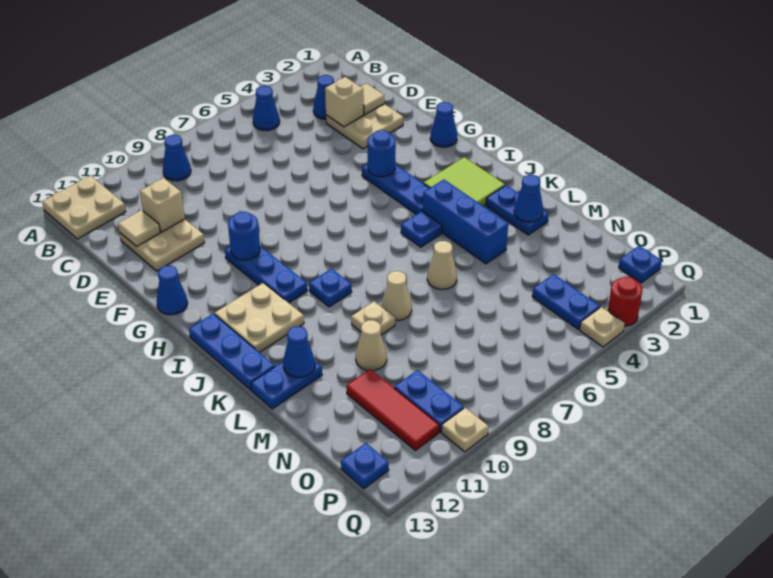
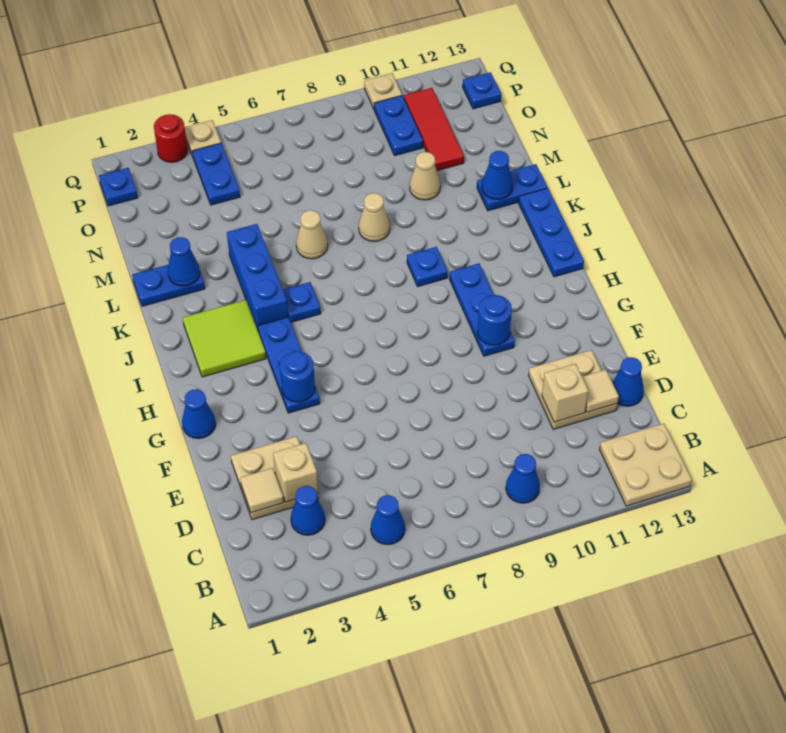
blue 1x1 cone [157,266,188,315] -> blue 1x1 cone moved to [612,357,644,406]
tan 2x2 plate [215,283,304,353] -> none
blue 1x2 plate [486,185,549,235] -> blue 1x2 plate turned to [132,265,205,306]
tan 1x1 plate [351,301,395,335] -> none

